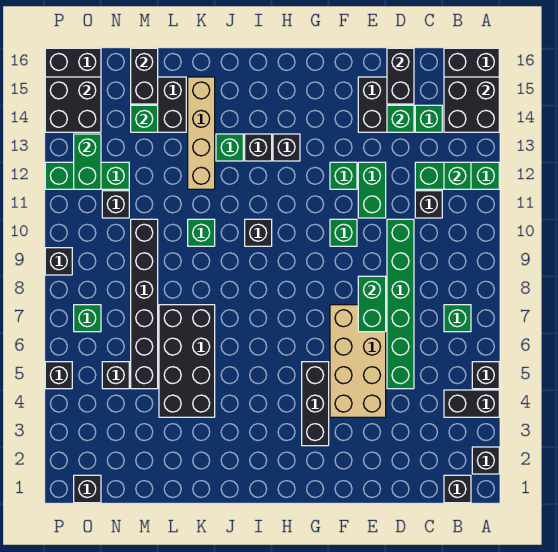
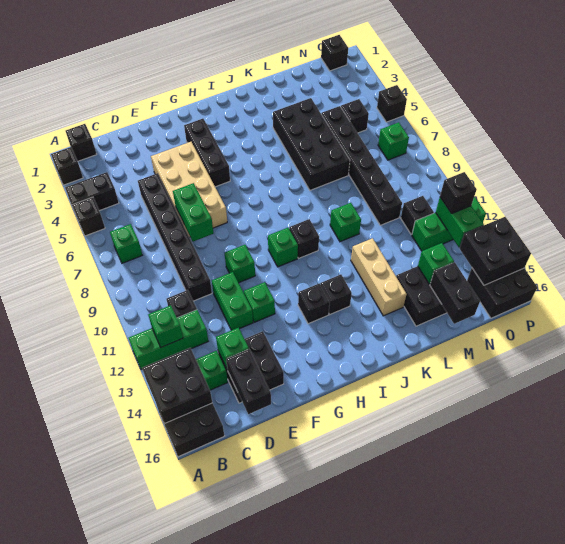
green 1x6 brick [387,219,414,389] -> black 1x6 brick [138,173,212,301]
green 1x1 brick [216,134,243,161] -> green 1x1 brick moved to [268,228,298,267]
tan 1x4 brick [188,77,215,189] -> tan 1x3 brick [351,238,407,316]
black 1x1 brick [45,248,72,275] -> black 1x1 brick moved to [440,172,477,214]

